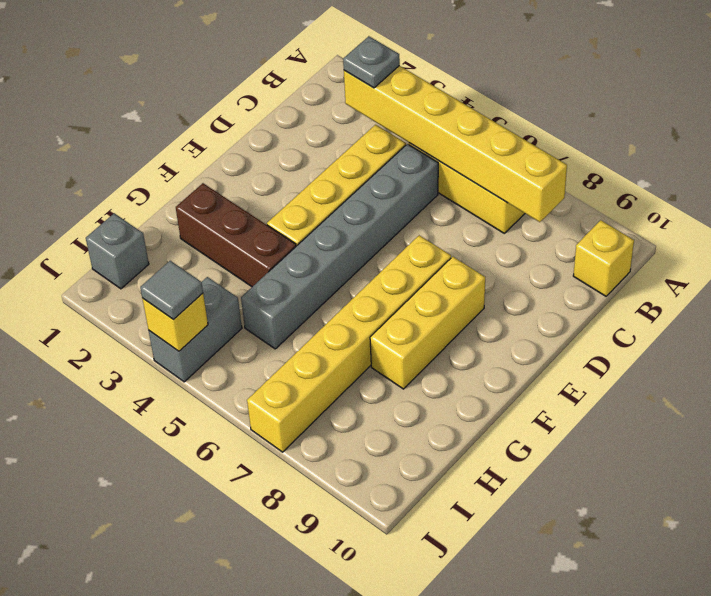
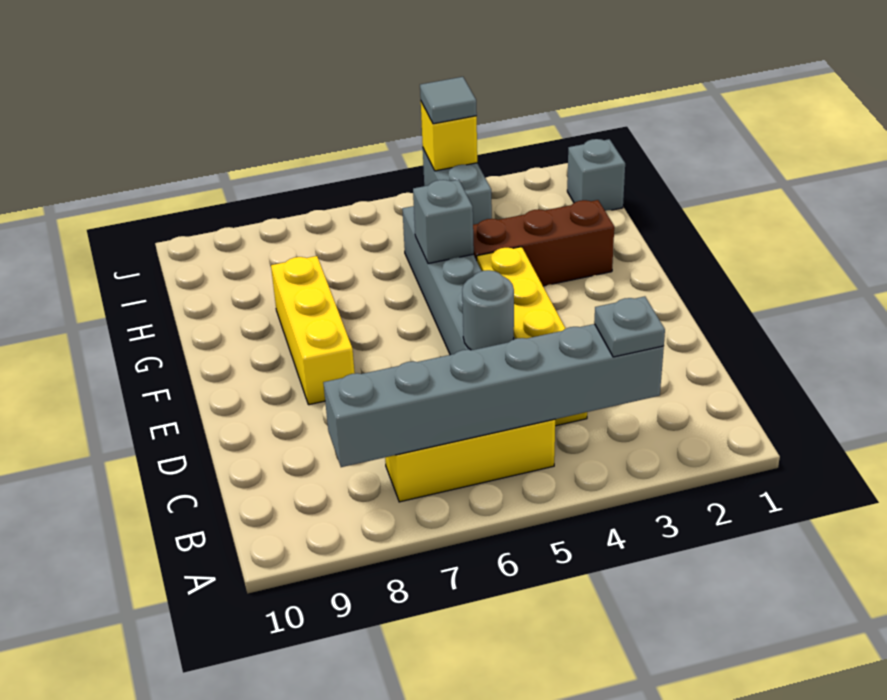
yellow 1x6 brick [344,66,567,222] -> grey 1x6 brick [323,324,664,467]
yellow 1x1 brick [573,220,634,296] -> none
none -> grey 1x1 round brick [462,270,514,350]
yellow 1x6 brick [247,235,451,452] -> none
none -> grey 1x1 brick [413,180,474,264]

